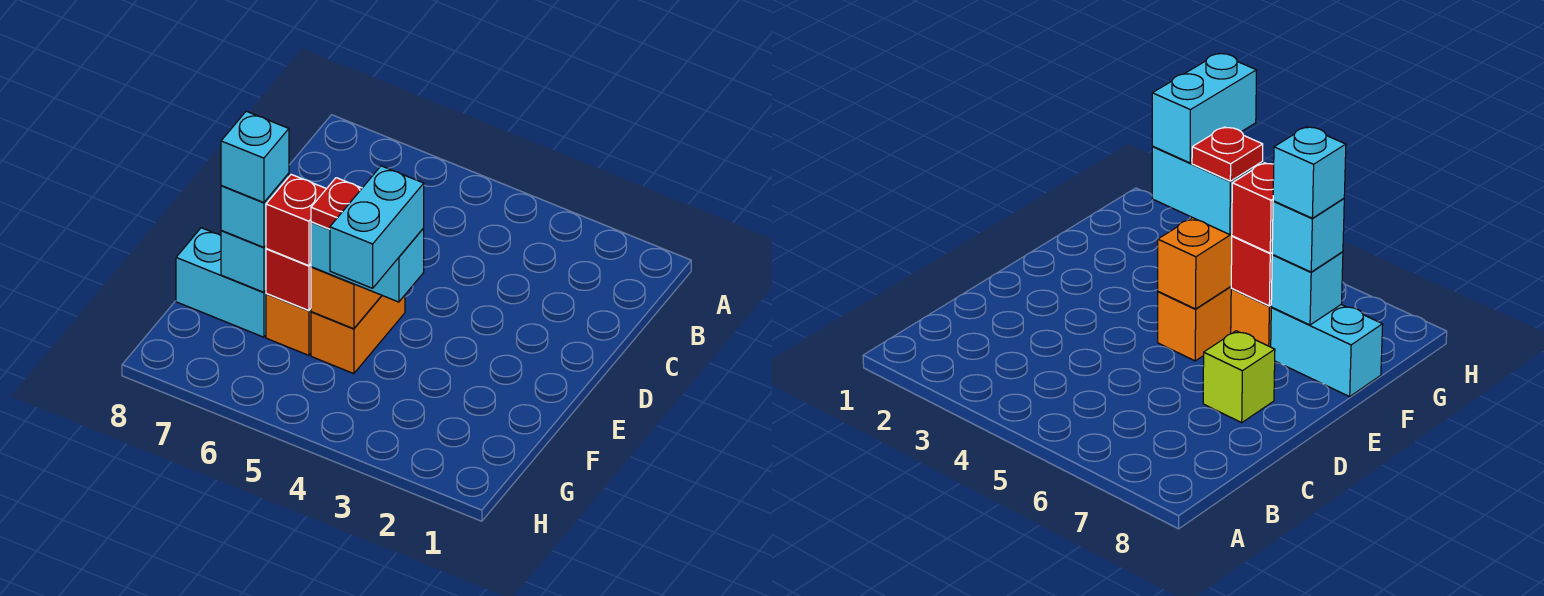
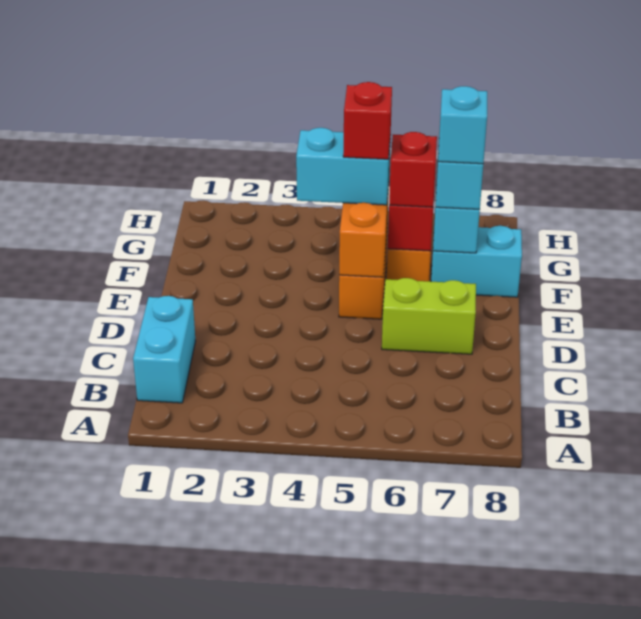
lime 1x1 brick [1203,331,1275,423] -> lime 1x2 brick [382,278,476,354]
cyan 1x2 brick [330,166,424,288] -> cyan 1x2 brick moved to [133,296,195,403]
red 1x1 plate [311,178,362,229] -> red 1x1 brick [343,82,392,159]

